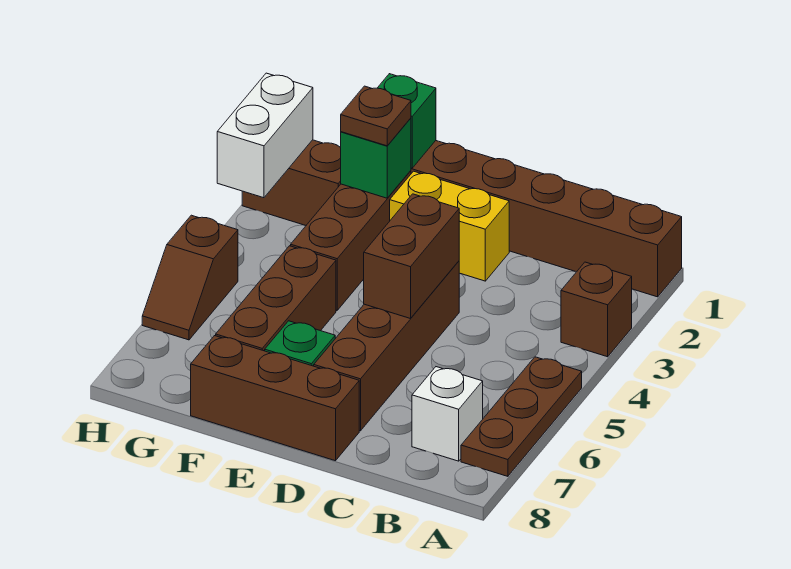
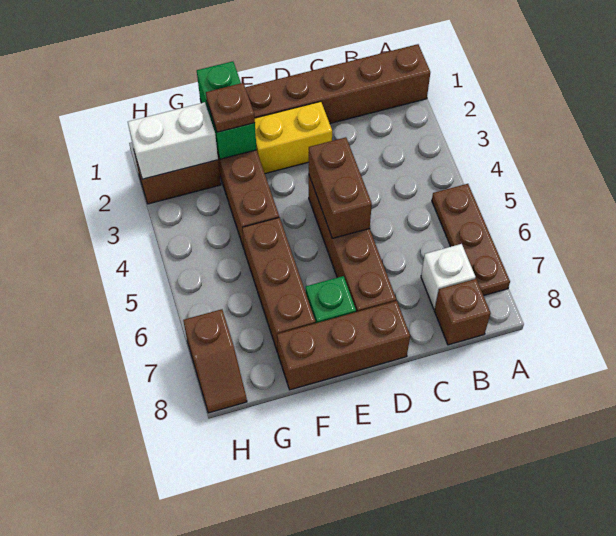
brown 1x1 brick [561,262,632,357] -> brown 1x1 brick moved to [435,279,491,345]
white 1x2 brick [217,73,313,198] -> white 1x2 brick turned to [128,102,218,179]
brown 1x2 slope [142,215,238,340] -> brown 1x2 slope moved to [183,309,247,413]

